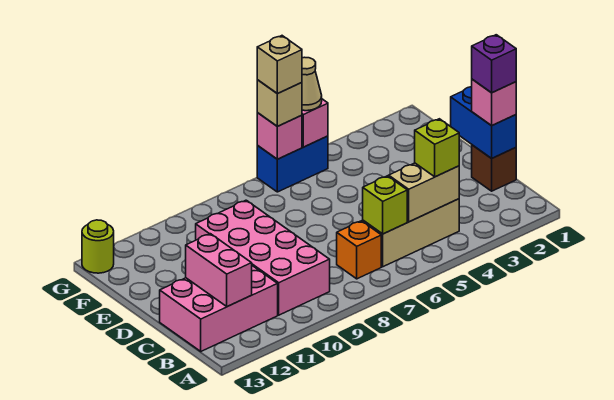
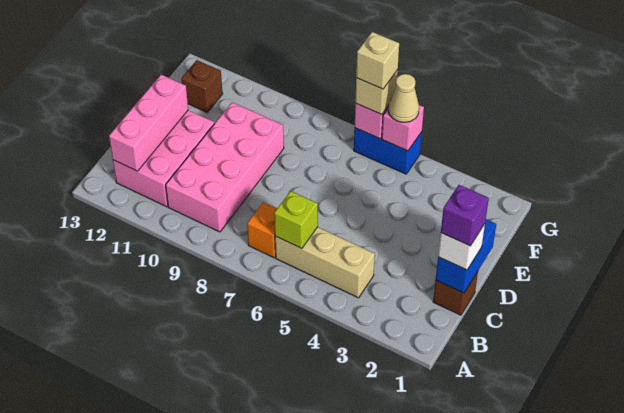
tan 1x2 brick [389,163,459,222] -> none
lime 1x1 brick [415,119,459,177] -> none
pink 2x3 brick [160,266,278,351] -> pink 2x3 brick turned to [113,110,214,207]
pink 1x2 brick [186,234,252,307] -> pink 1x3 brick [109,75,188,171]
pink 1x1 brick [472,79,516,126] -> white 1x1 brick [438,224,485,270]
none -> brown 1x1 brick [181,60,222,112]
lime 1x1 round brick [82,220,114,273] -> none

